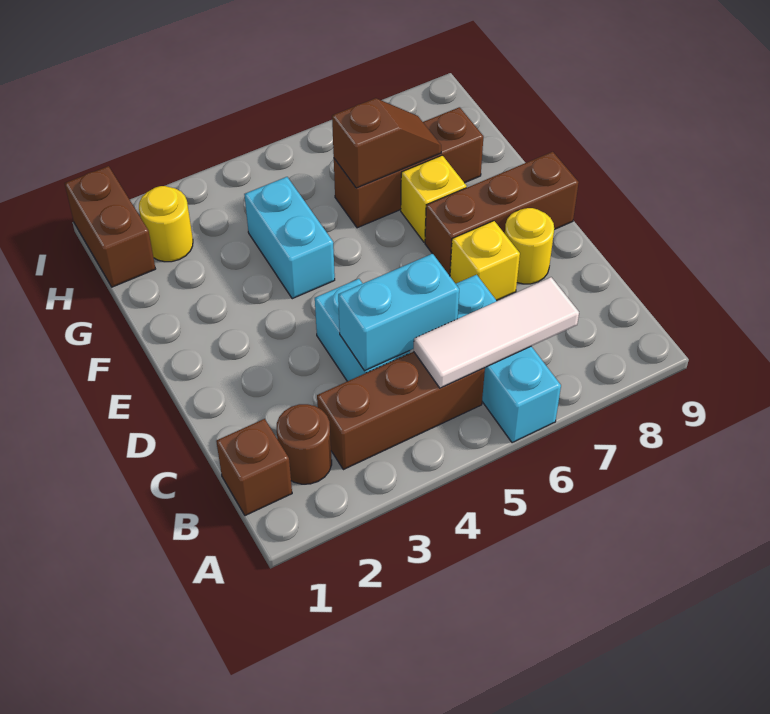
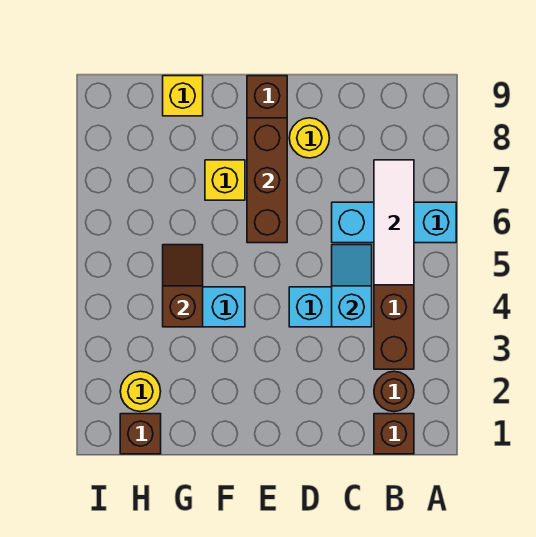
cyan 1x2 brick [338,254,459,371] -> cyan 1x2 slope [332,245,372,327]
yellow 1x1 brick [450,221,520,300] -> yellow 1x1 brick moved to [163,76,203,116]
brown 1x3 brick [334,107,483,228] -> brown 1x3 brick moved to [247,118,287,243]
brown 1x2 slope [332,98,441,188] -> brown 1x2 slope moved to [163,245,203,327]
brown 1x2 brick [65,166,155,287] -> brown 1x1 brick [120,414,161,454]

